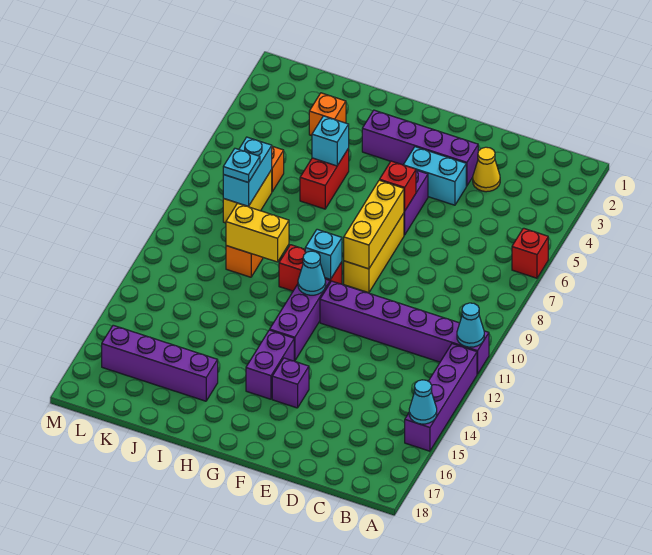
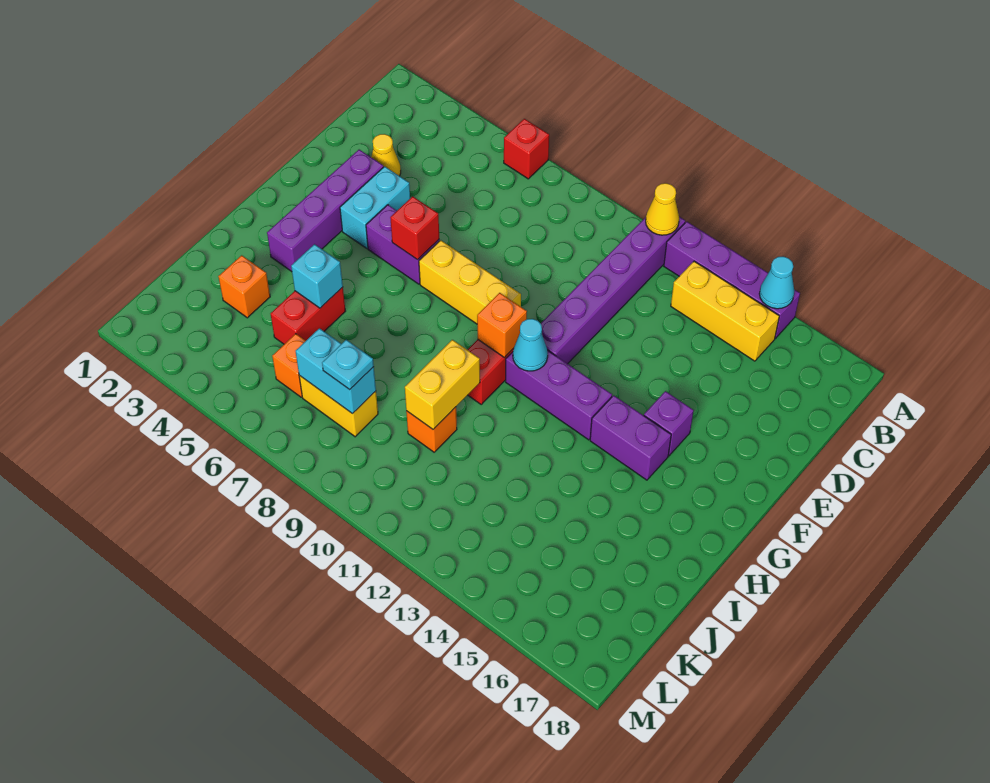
cyan 1x1 cone [457,303,484,347] -> yellow 1x1 cone [646,183,679,235]
yellow 1x3 brick [344,180,404,269] -> yellow 1x3 brick moved to [671,261,779,361]
cyan 1x1 brick [305,229,342,279] -> orange 1x1 brick [477,293,527,358]
red 1x2 brick [300,148,349,209] -> red 1x2 brick turned to [271,287,345,344]
purple 1x4 brick [102,325,218,401] -> none

